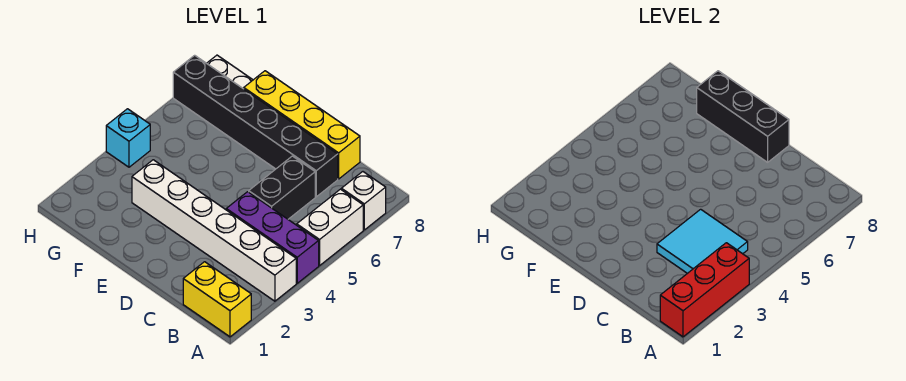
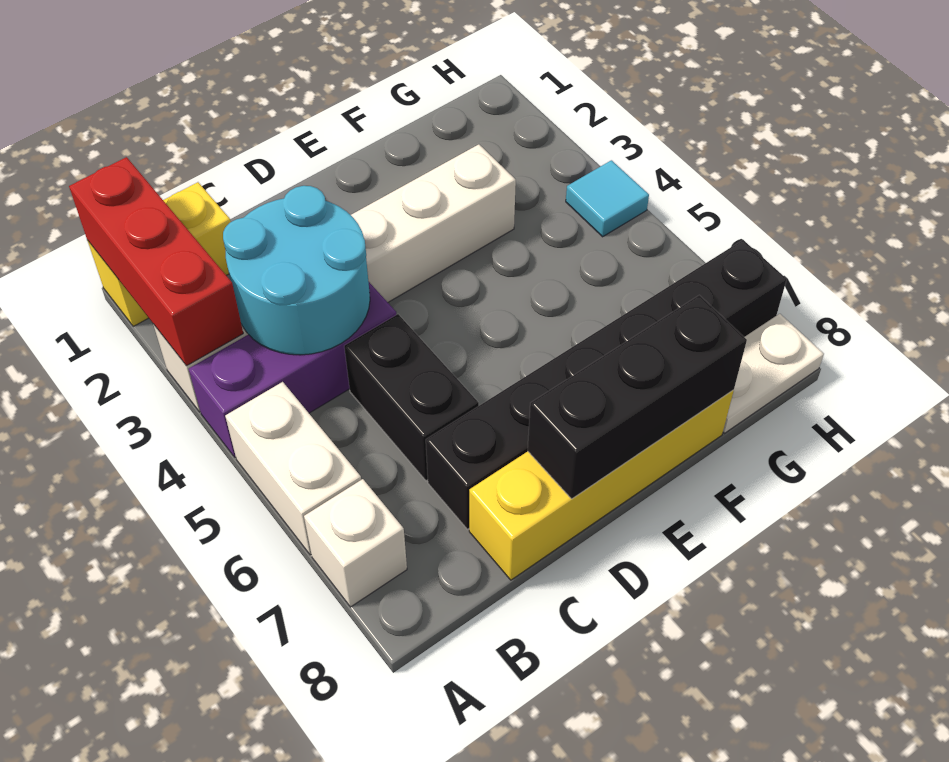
cyan 2x2 tile [657,209,748,273] -> cyan 2x2 round brick [223,186,370,355]
cyan 1x1 brick [106,109,150,167] -> cyan 1x1 tile [566,160,649,237]

